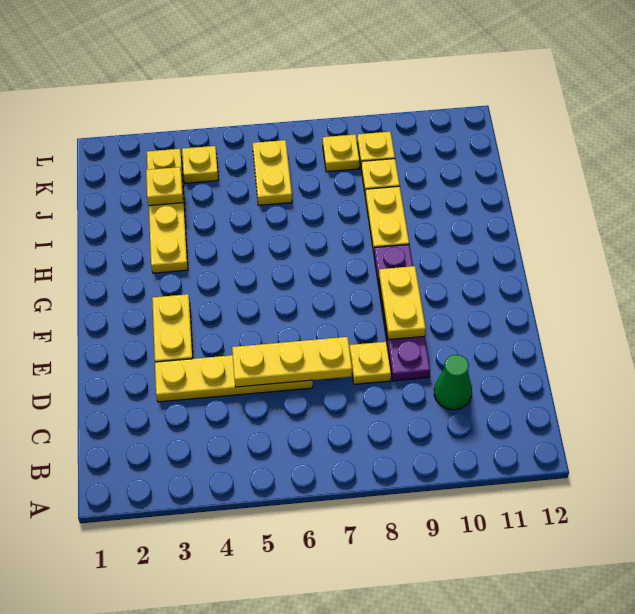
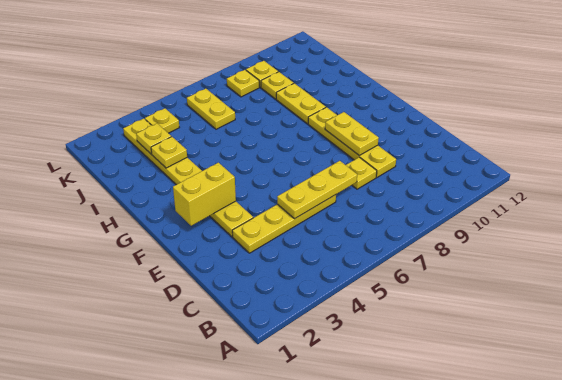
green 1x1 cone [434,355,472,410] -> none
purple 1x4 plate [374,245,430,381] -> yellow 1x4 plate [308,107,396,177]
none -> yellow 1x2 brick [173,163,236,226]
none -> yellow 1x1 plate [151,137,187,168]

